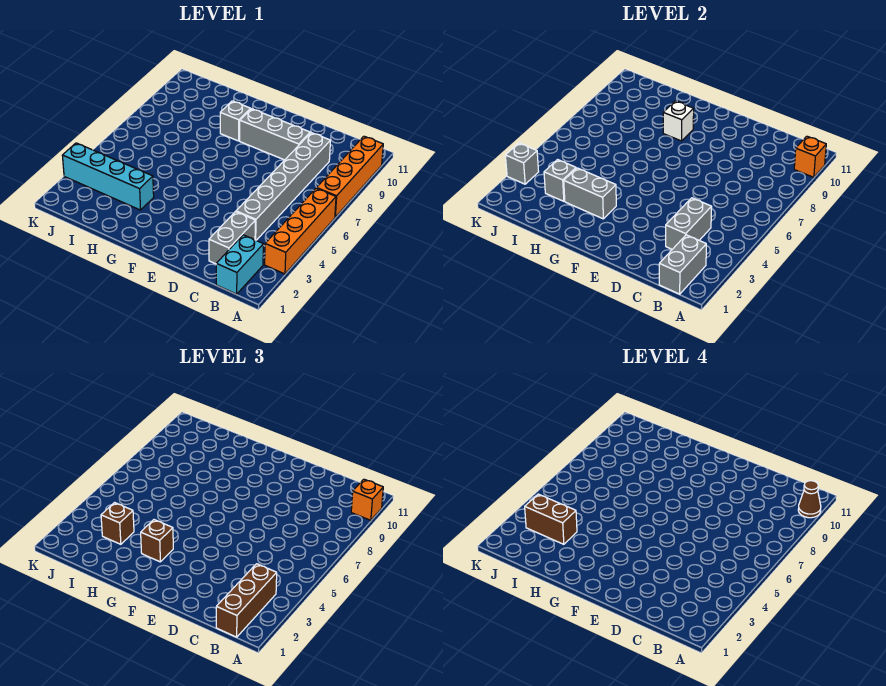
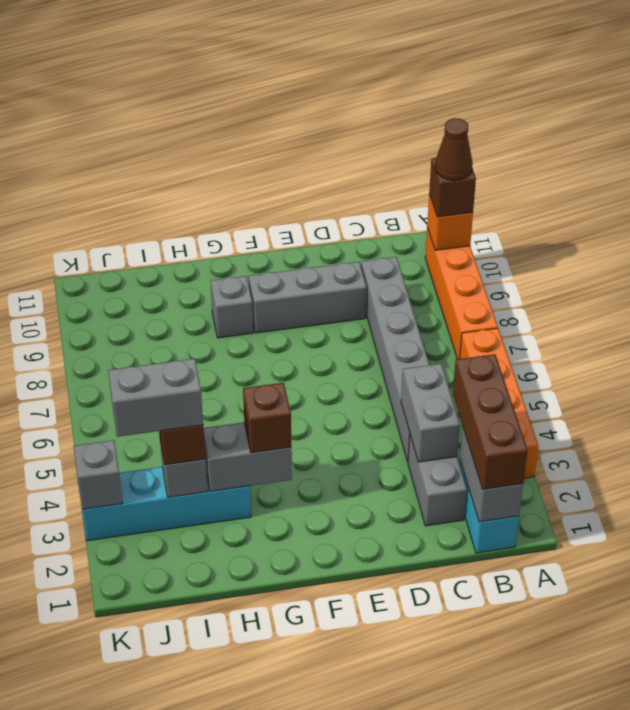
orange 1x1 brick [351,479,383,520] -> brown 1x1 brick [429,158,476,217]
white 1x1 brick [663,101,694,141] -> none
brown 1x2 brick [525,494,577,544] -> grey 1x2 brick [108,359,203,437]

